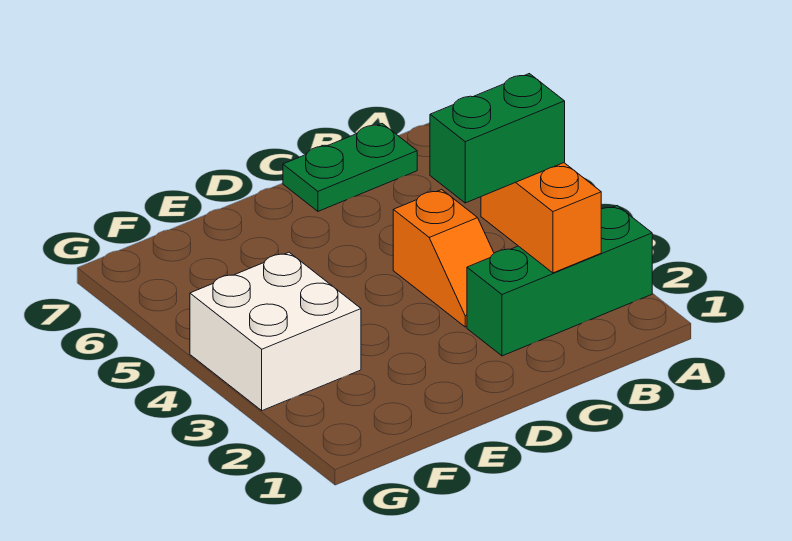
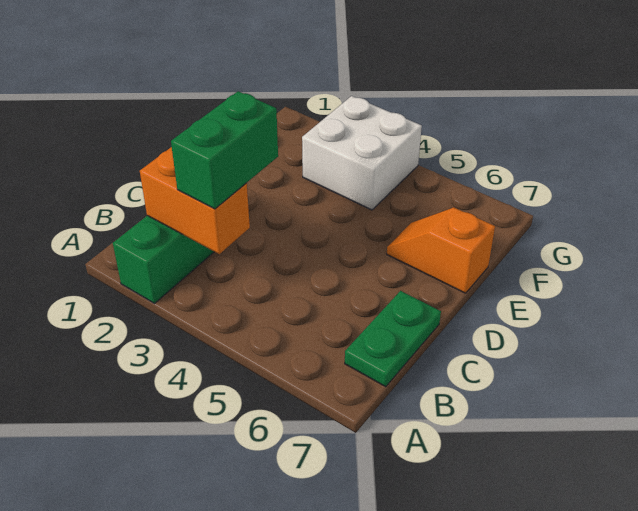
orange 1x2 slope [393,190,494,327] -> orange 1x2 slope moved to [387,207,495,293]

